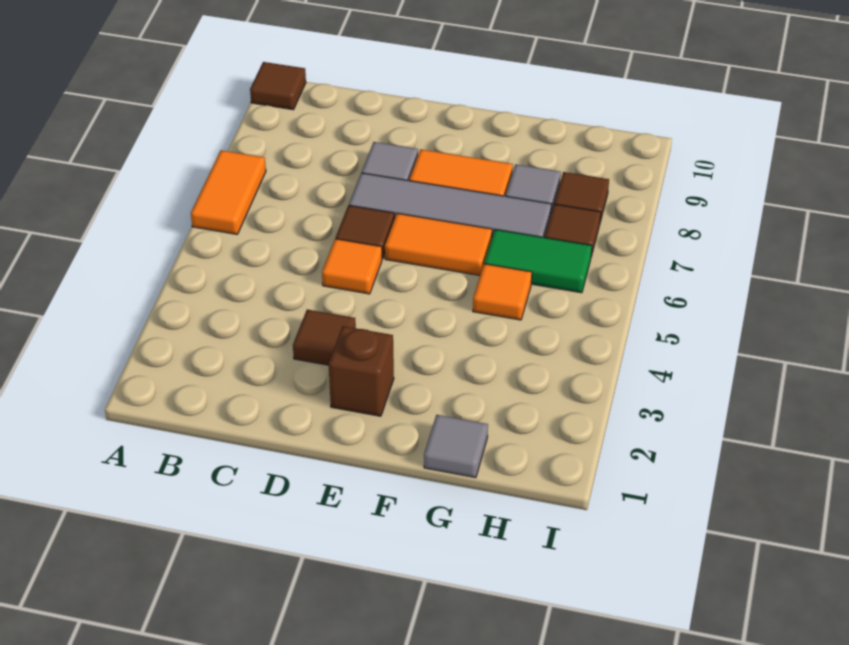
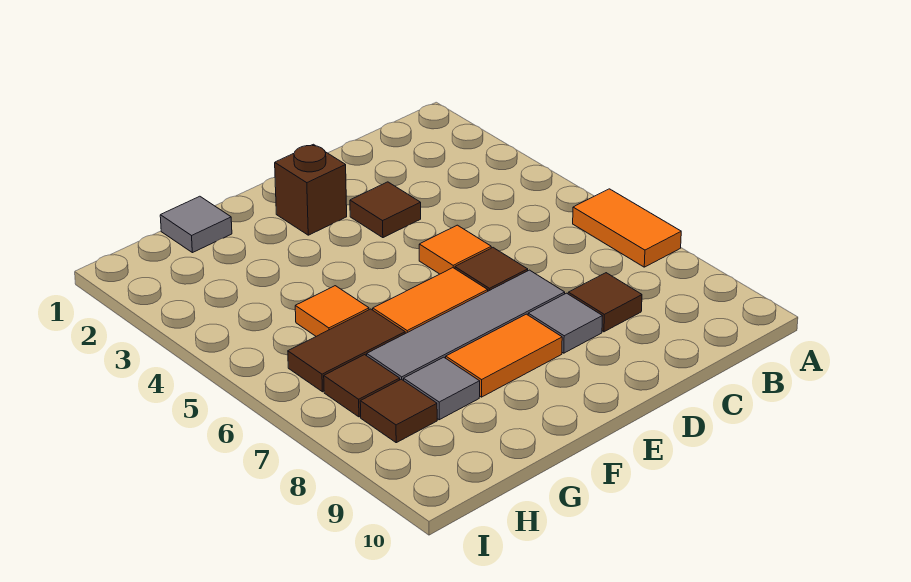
brown 1x1 tile [250,62,306,110] -> brown 1x1 tile moved to [568,273,642,332]
green 1x2 tile [484,230,592,293] -> brown 1x2 tile [288,309,405,392]

